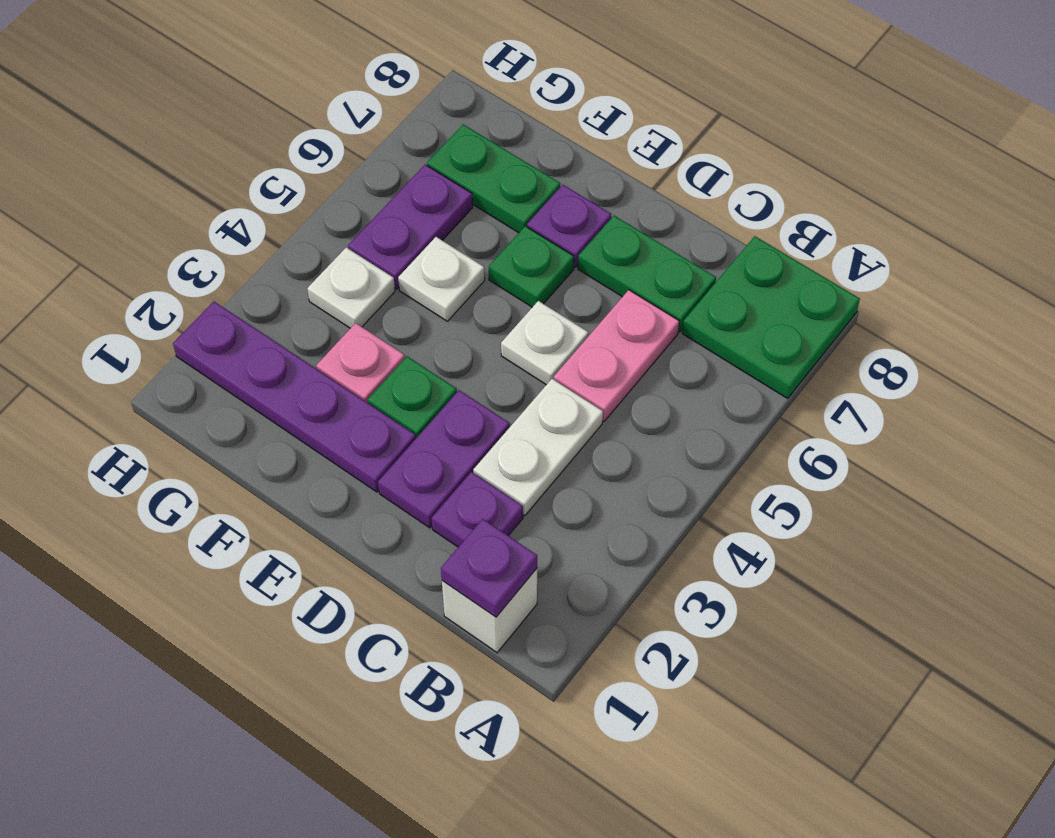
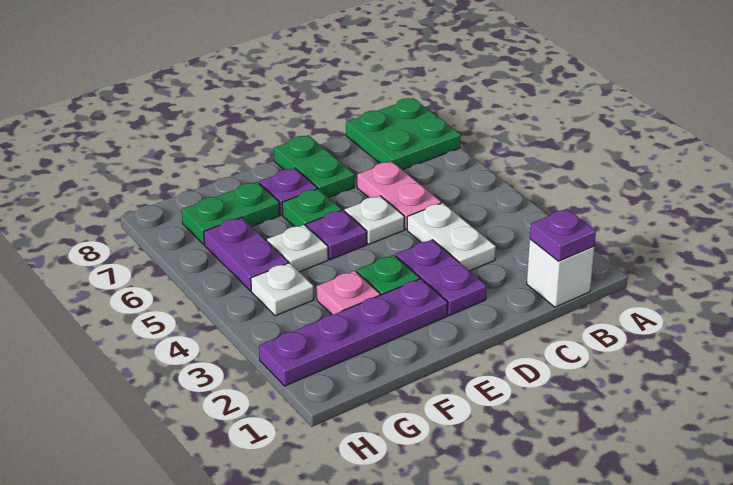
purple 1x1 plate [432,472,523,547] -> purple 1x1 plate moved to [306,210,367,260]
green 1x2 plate [578,216,716,332] -> green 1x2 plate turned to [274,135,354,198]

